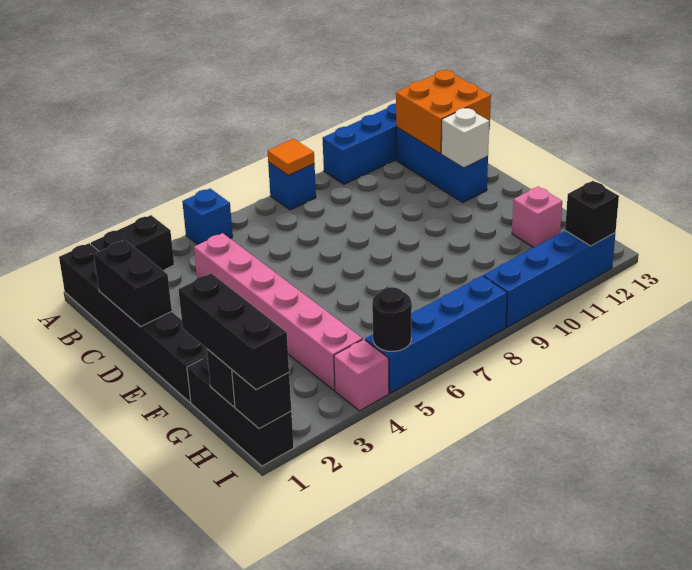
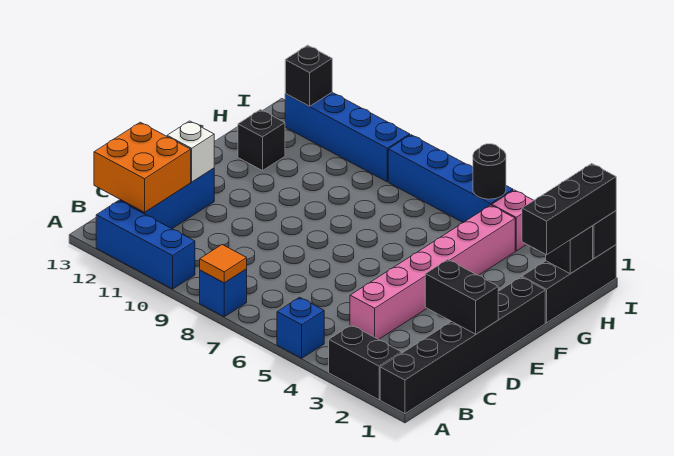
black 1x2 brick [94,240,172,327] -> black 1x2 brick turned to [425,260,498,334]
pink 1x1 brick [512,187,562,248] -> black 1x1 brick [238,110,285,171]

